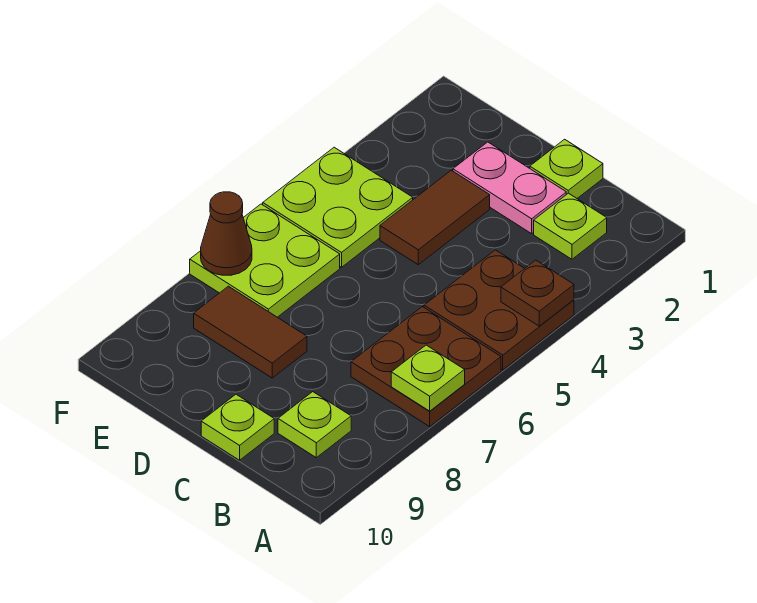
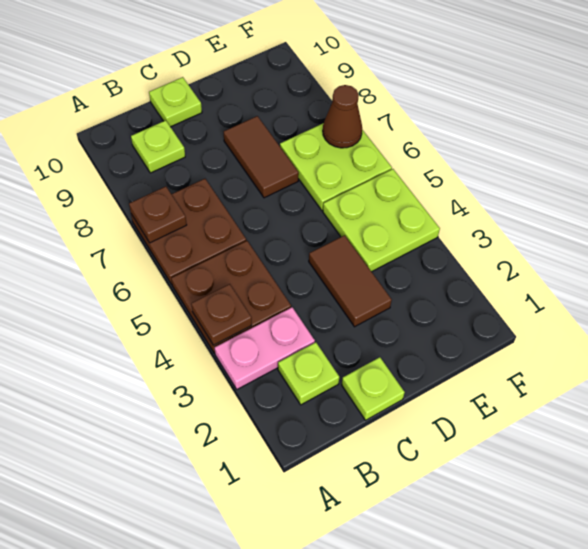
lime 1x1 plate [391,345,465,411] -> brown 1x1 plate [129,186,187,243]
pink 1x2 plate [453,142,566,234] -> pink 1x2 plate moved to [215,307,315,389]
brown 1x2 tile [194,286,307,378] -> brown 1x2 tile turned to [224,116,299,198]

